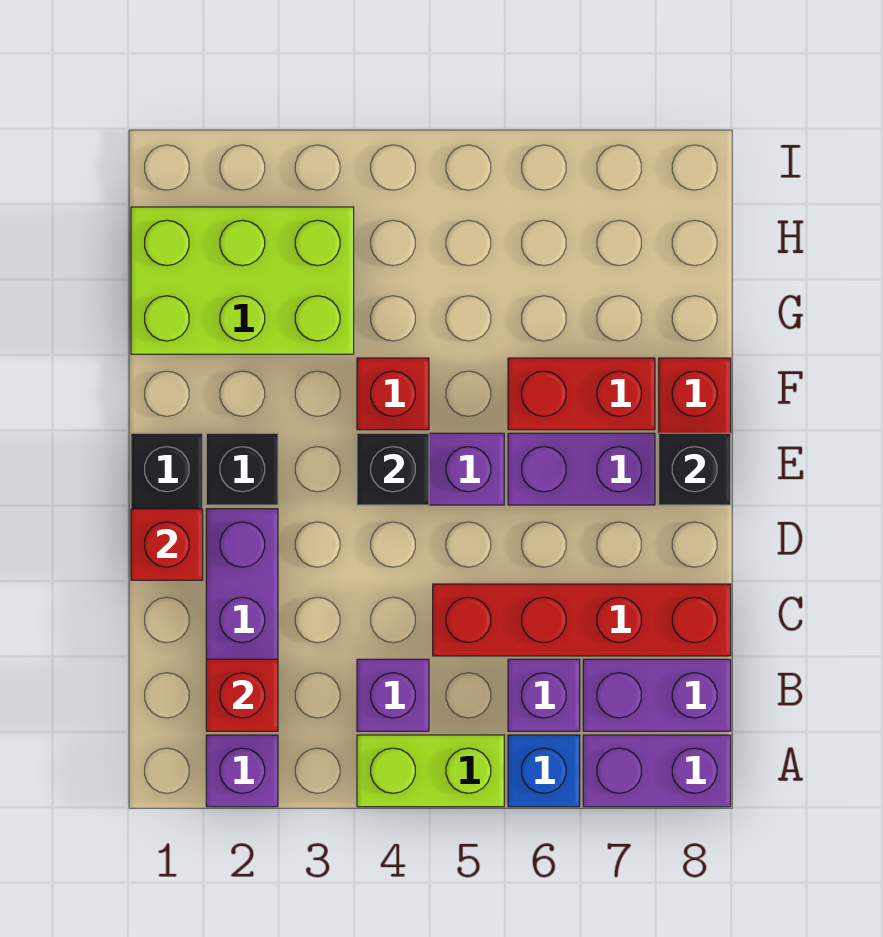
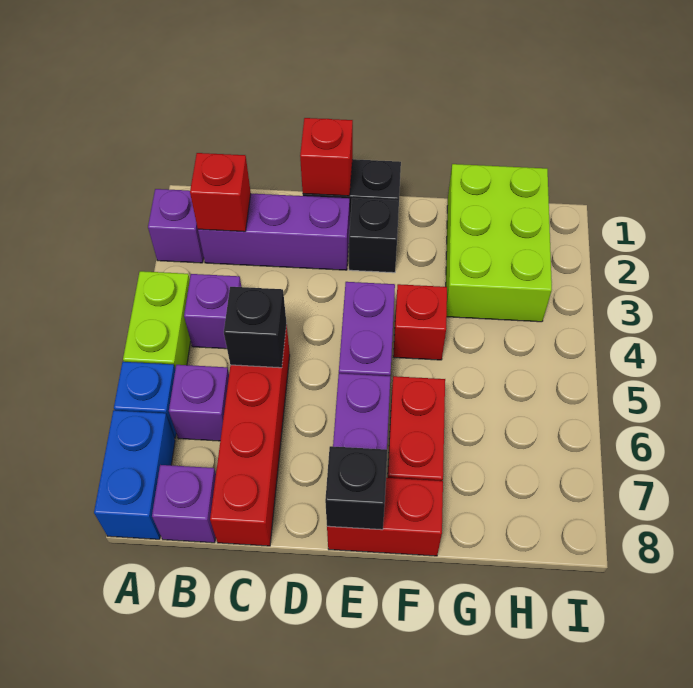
purple 1x2 brick [583,735,731,807] -> blue 1x2 brick [94,410,175,539]
purple 1x2 brick [583,659,731,731] -> purple 1x1 brick [152,465,216,543]
black 1x1 brick [357,433,429,505] -> black 1x1 brick moved to [224,287,287,368]

